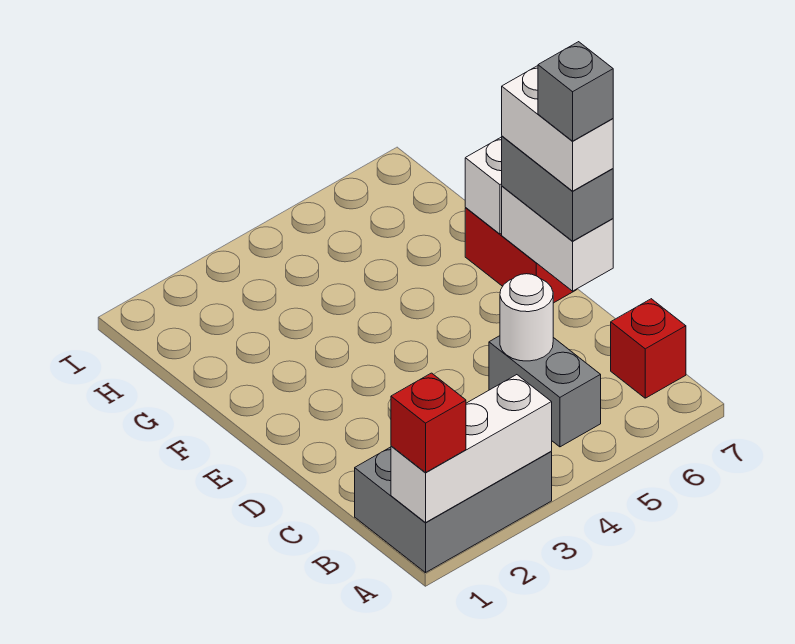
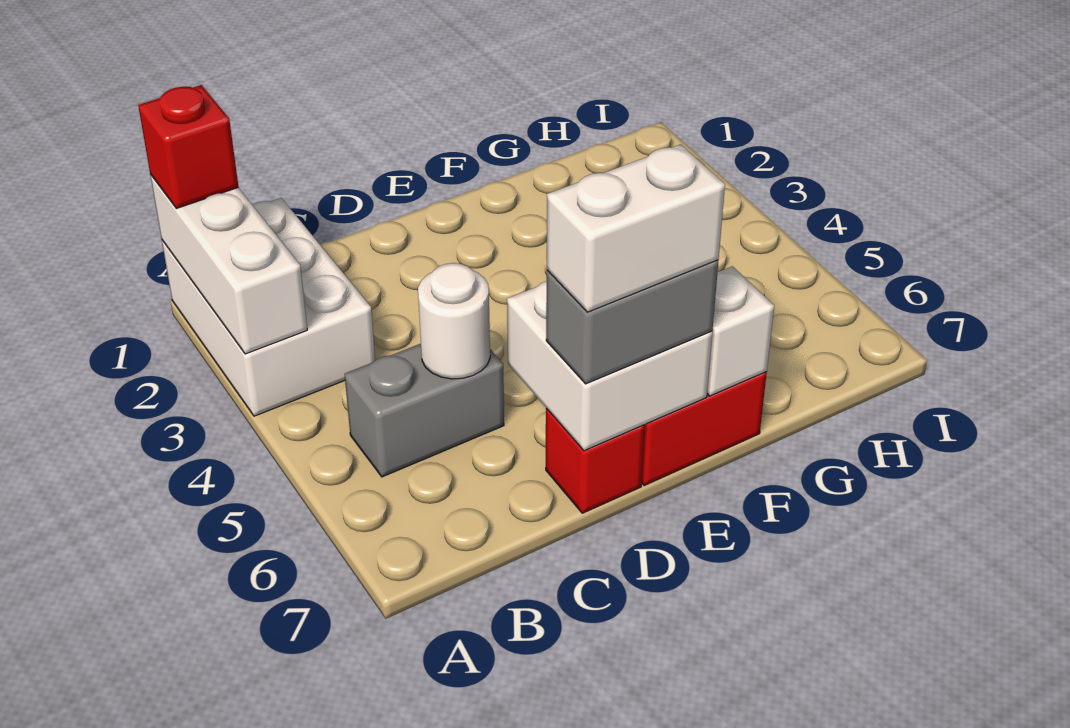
grey 2x3 brick [355,447,552,573] -> white 2x3 brick [162,198,375,416]
red 1x1 brick [611,299,686,398] -> red 1x1 brick moved to [546,408,645,513]
white 1x2 brick [502,186,613,291] -> white 2x2 brick [507,281,712,451]
grey 1x1 brick [538,42,613,141] -> none

